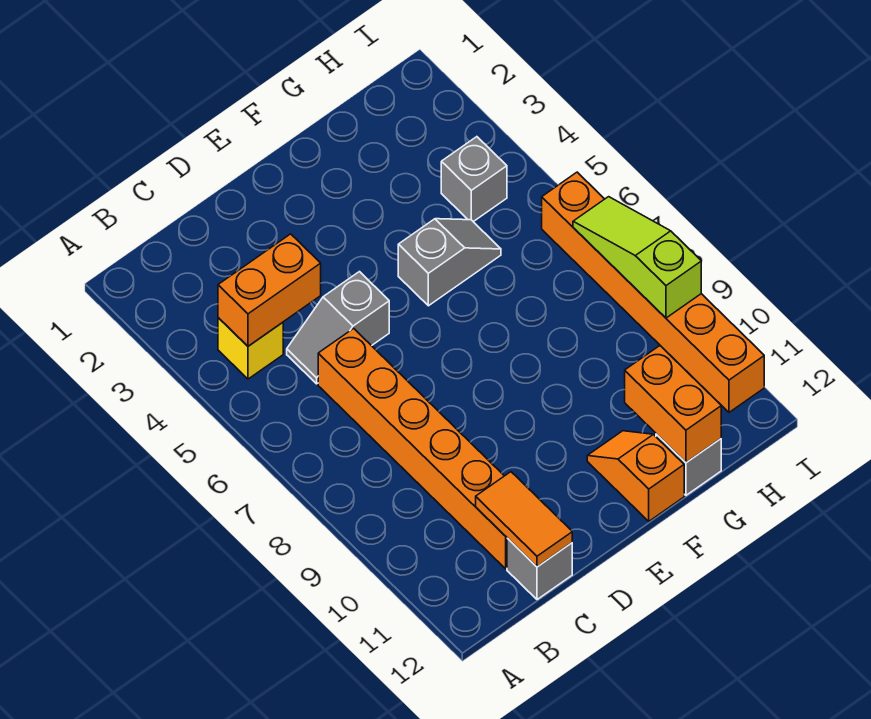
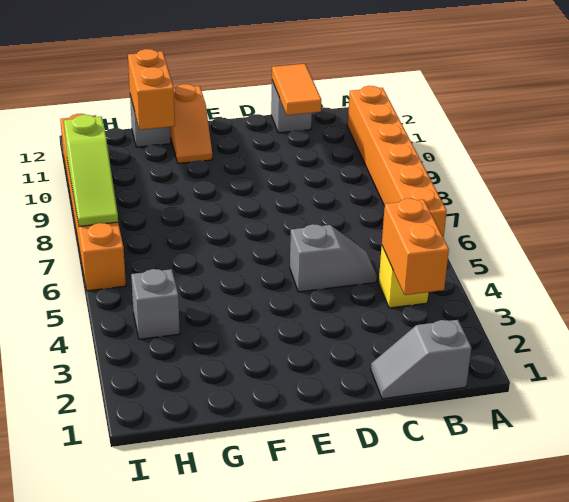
orange 1x2 brick [218,234,321,346] -> orange 1x2 brick turned to [382,199,449,295]
orange 1x6 brick [318,328,507,569] -> orange 1x6 brick moved to [348,86,447,238]
grey 1x2 slope [398,219,501,306] -> grey 1x2 slope moved to [371,320,472,399]

